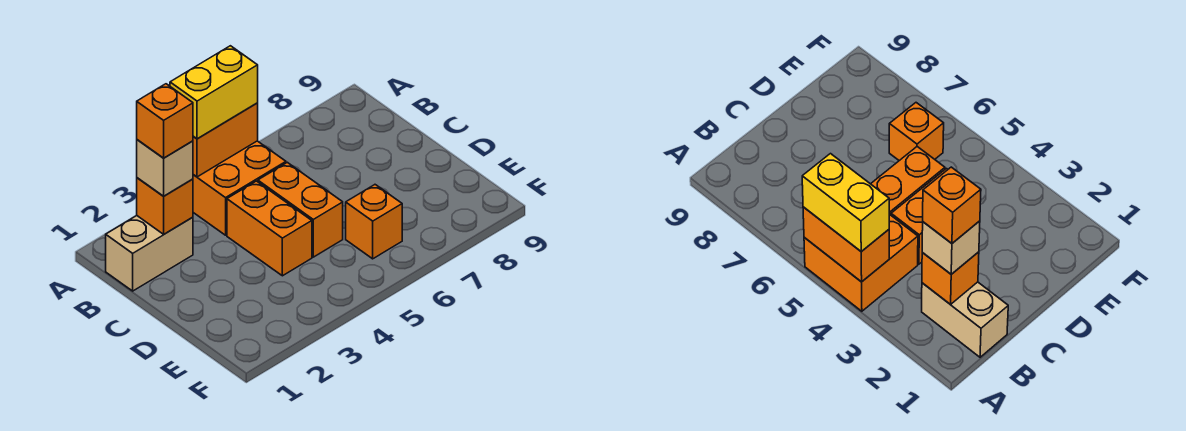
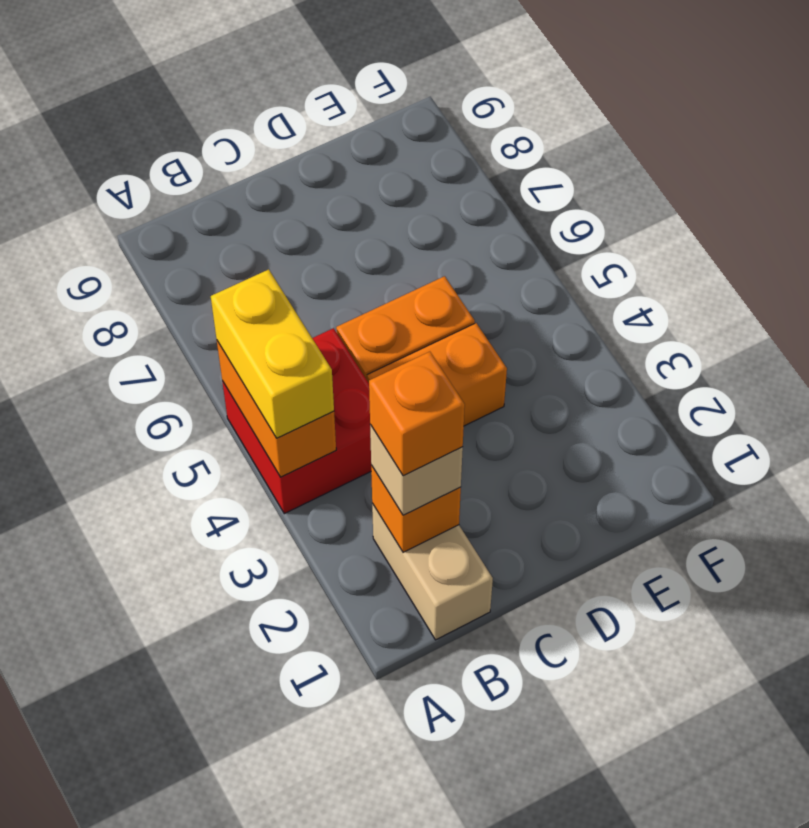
orange 2x2 brick [193,141,286,235] -> red 2x2 brick [222,328,371,514]
orange 1x1 brick [346,185,402,259] -> none

